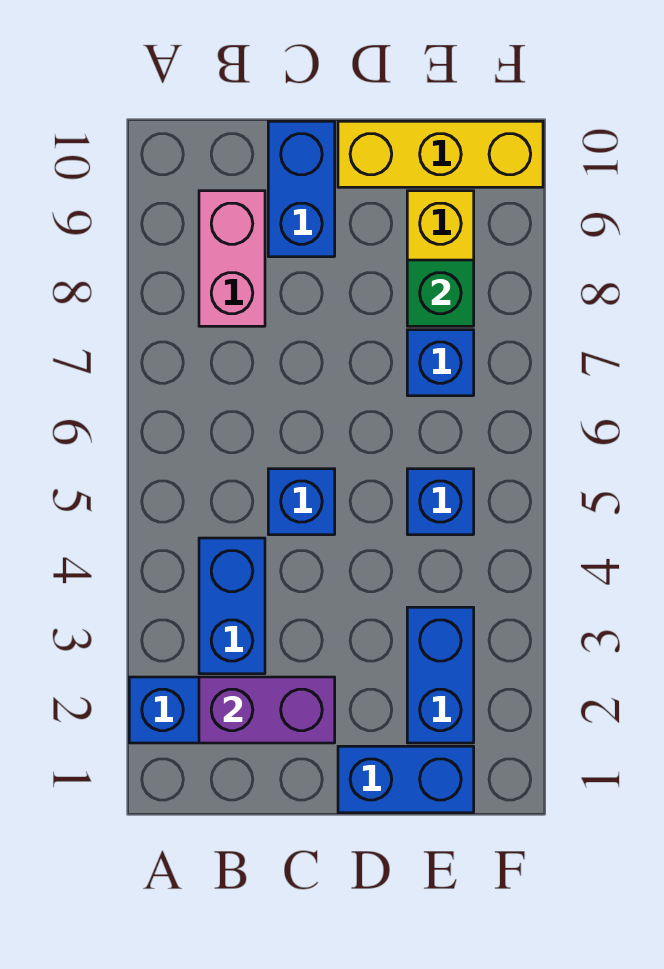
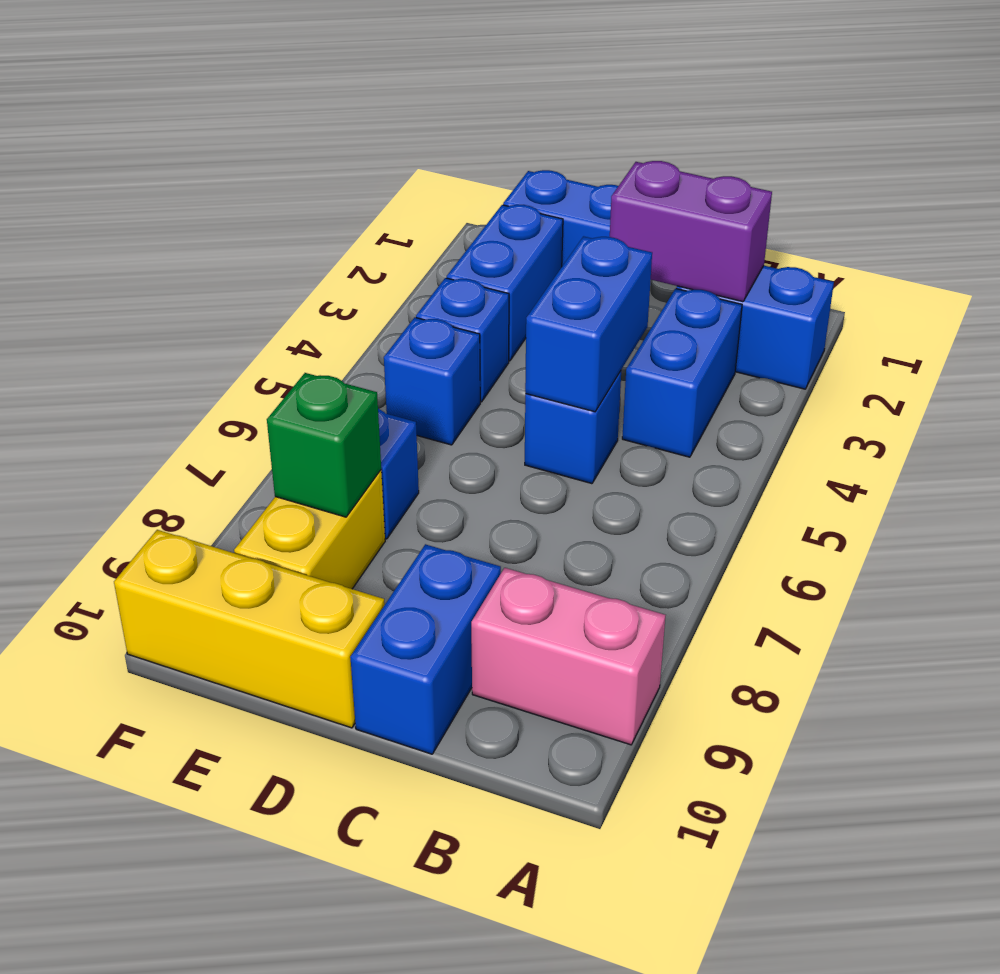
pink 1x2 brick [199,191,265,326] -> pink 1x2 brick turned to [471,568,666,745]
none -> blue 1x2 brick [525,236,652,412]
none -> blue 1x1 brick [416,278,509,402]

